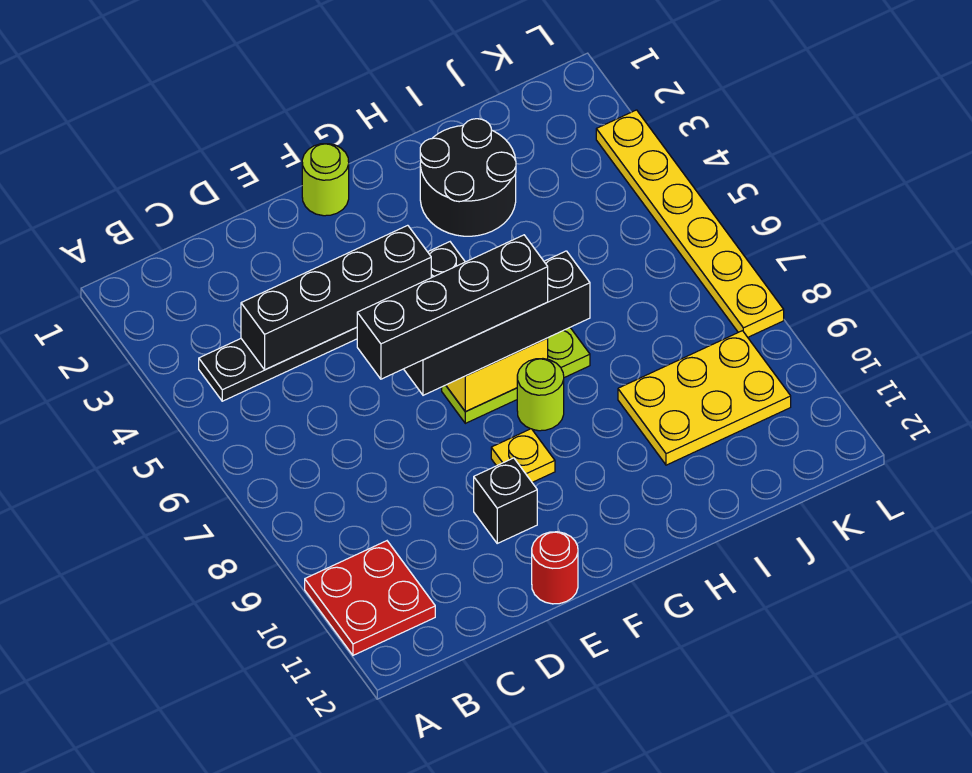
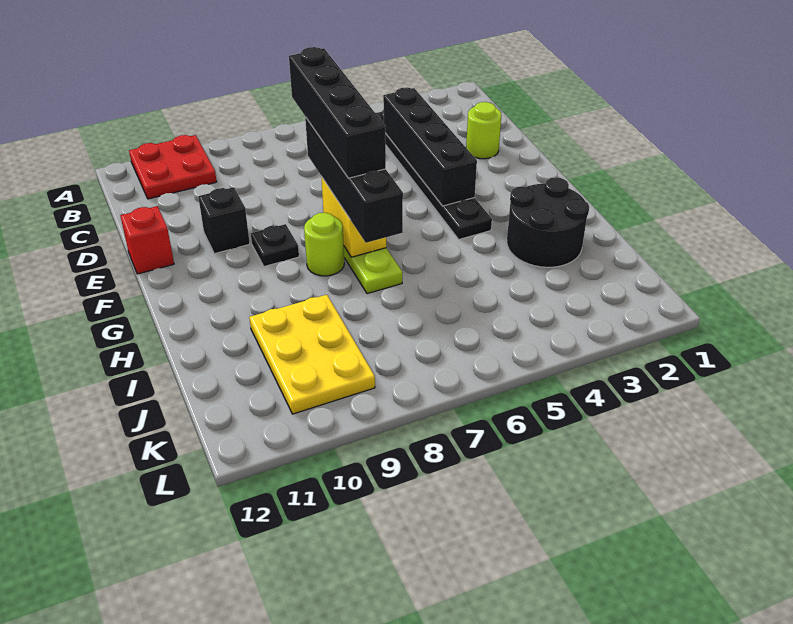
red 1x1 round brick [532,532,578,604] -> red 1x1 brick [120,206,174,274]
lime 1x1 round brick [302,144,349,216] -> lime 1x1 round brick moved to [466,102,501,159]
yellow 1x1 plate [491,429,555,482] -> black 1x1 plate [251,224,299,267]
yellow 1x6 plate [596,110,784,337] -> none

